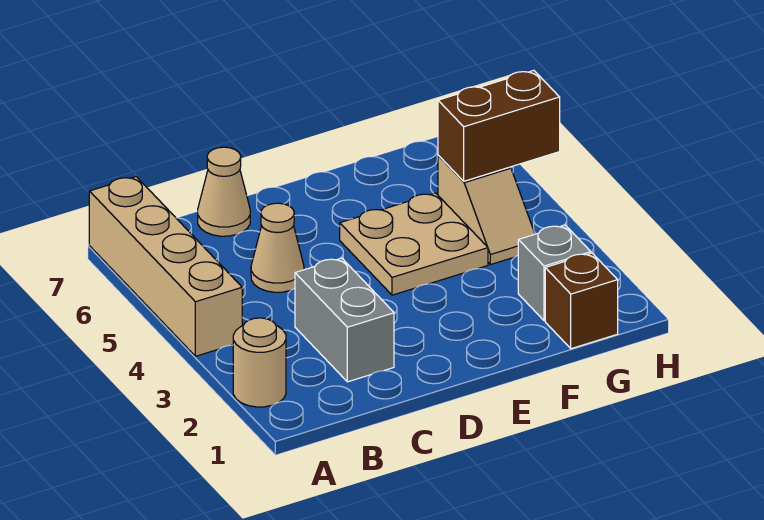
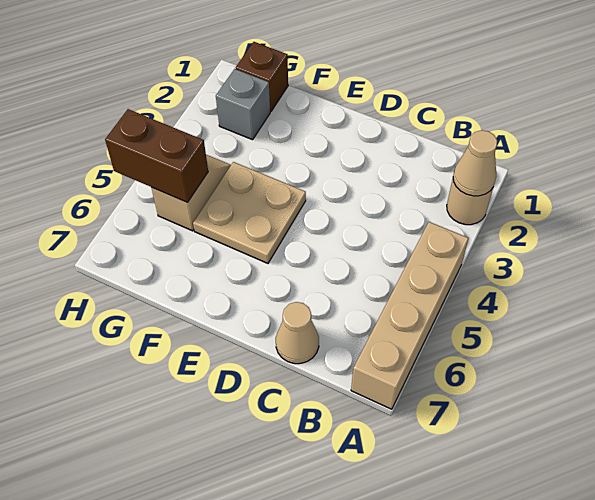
grey 1x2 brick [295,258,394,382] -> none
tan 1x1 cone [251,203,304,292] -> tan 1x1 cone moved to [453,130,497,196]

